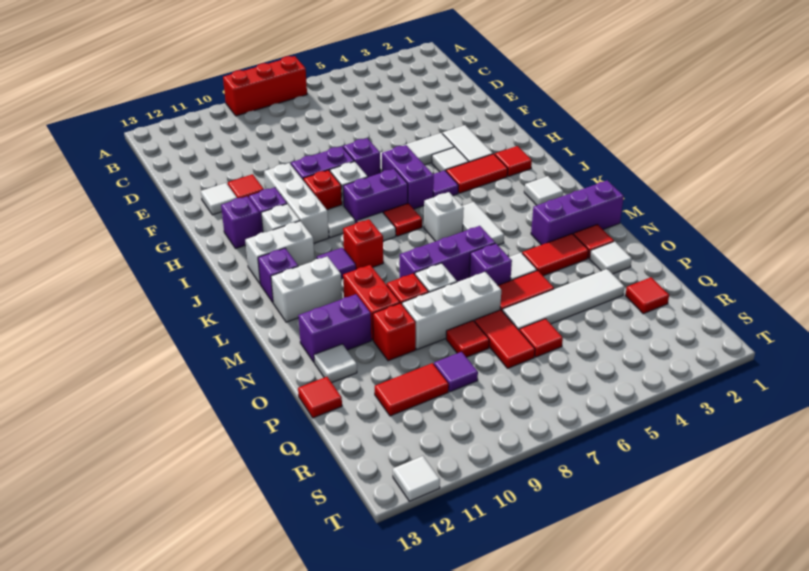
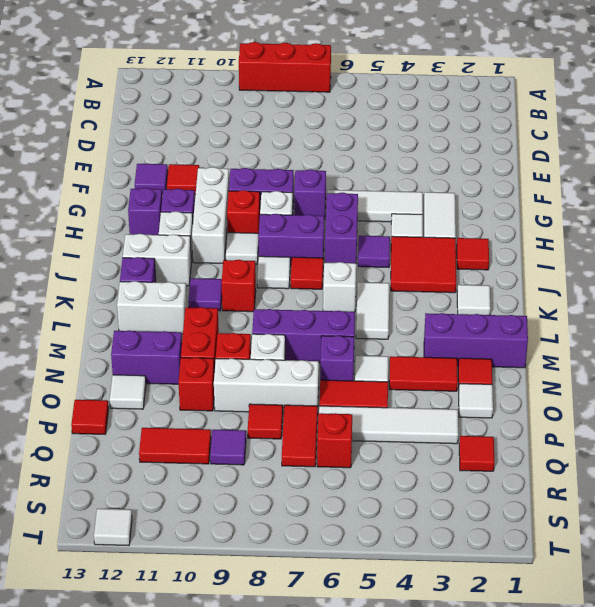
white 1x1 tile [201,183,237,215] -> purple 1x1 tile [135,164,168,194]
red 1x2 tile [446,154,508,193] -> red 2x2 tile [391,236,456,293]
red 1x1 tile [519,319,563,357] -> red 1x1 brick [317,413,352,468]

